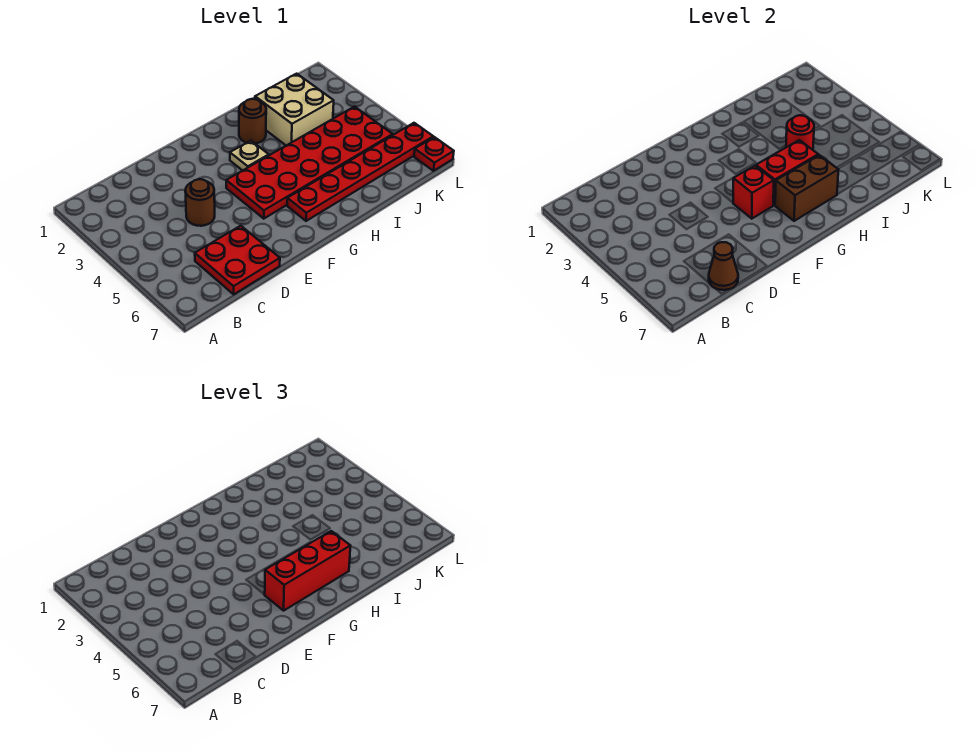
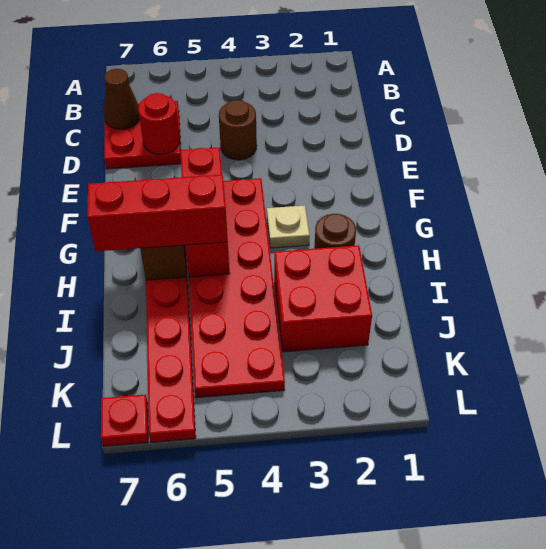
red 1x3 brick [265,531,350,611] -> red 1x3 brick turned to [87,175,228,251]
tan 2x2 brick [255,74,334,145] -> red 2x2 brick [274,245,372,352]
red 1x1 round brick [786,115,814,150] -> red 1x1 round brick moved to [138,93,180,154]

